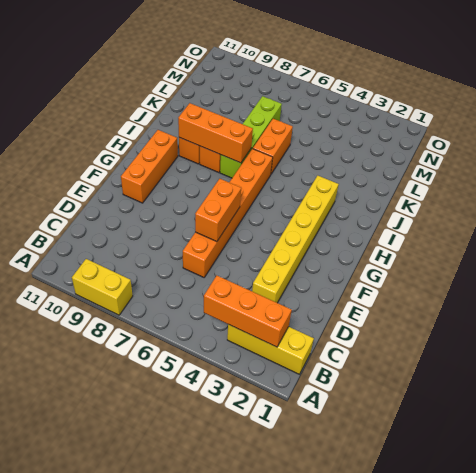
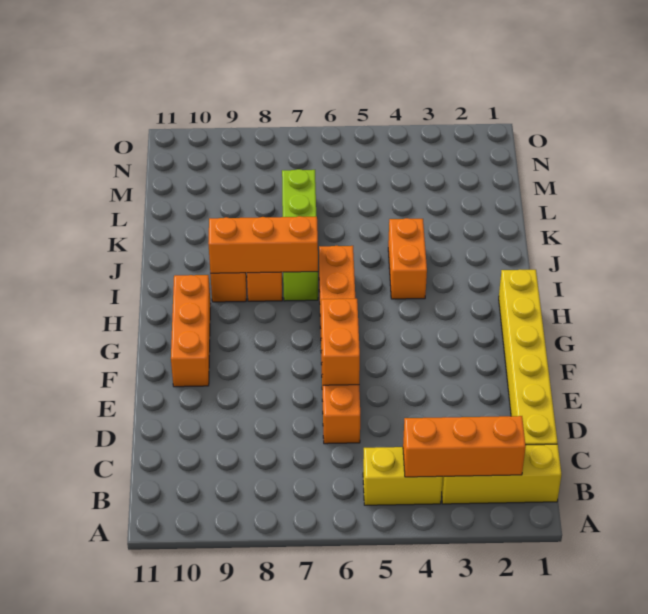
yellow 1x2 brick [72,259,133,315] -> yellow 1x2 brick moved to [363,447,443,505]
yellow 1x6 brick [252,176,339,303] -> yellow 1x6 brick moved to [499,270,558,445]
orange 1x2 brick [253,119,293,174] -> orange 1x2 brick moved to [388,218,427,299]

